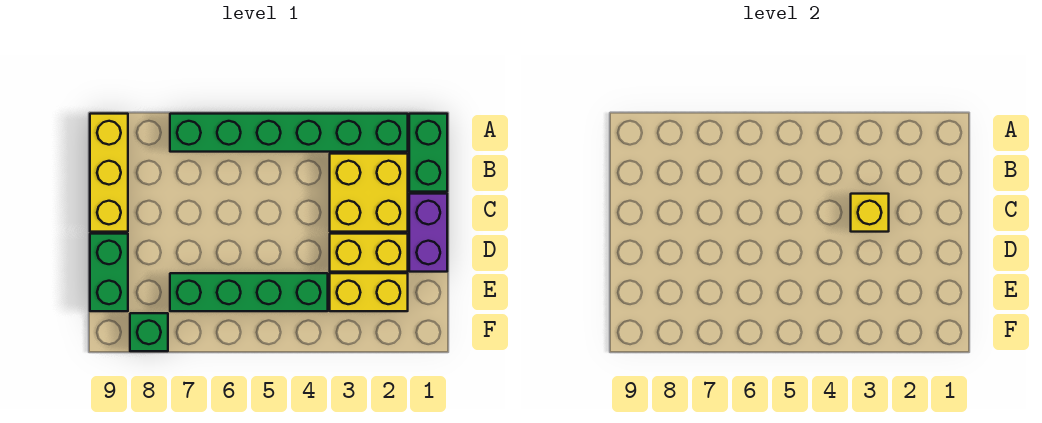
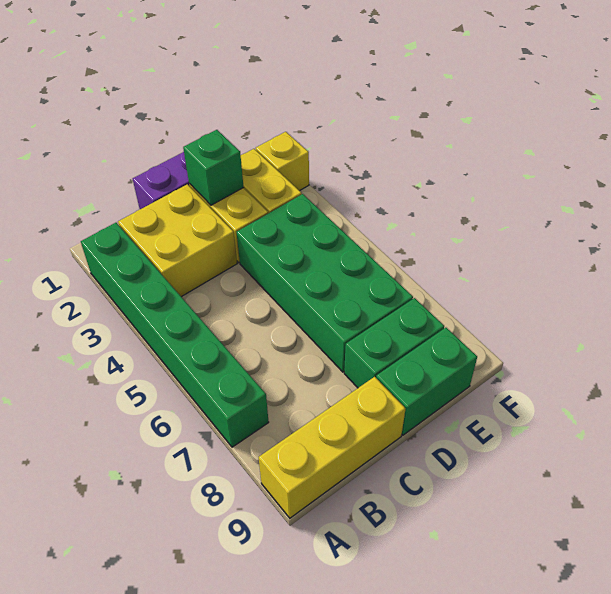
green 1x2 brick [409,114,447,192] -> green 1x2 brick moved to [344,298,444,388]
yellow 1x1 brick [851,194,889,232] -> yellow 1x1 brick moved to [256,132,309,191]
green 1x4 brick [170,273,328,311] -> green 2x4 brick [236,194,413,372]
green 1x1 brick [130,313,168,351] -> green 1x1 brick moved to [183,130,244,205]

